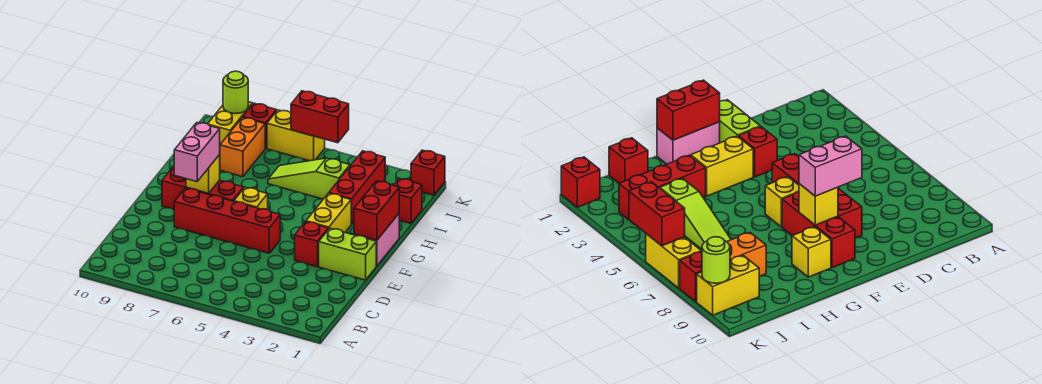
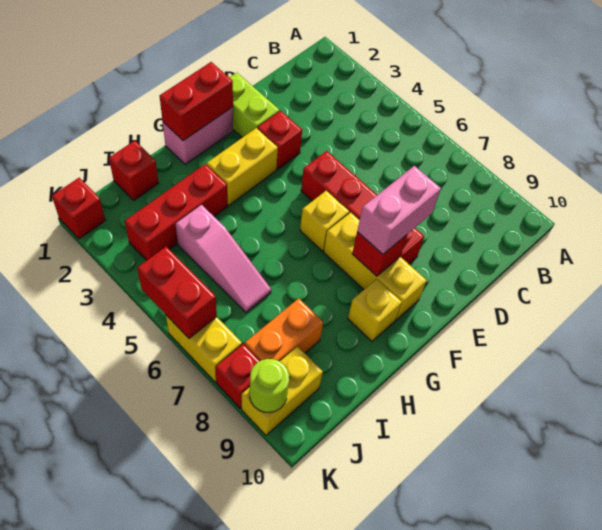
red 1x3 brick [162,167,244,210] -> yellow 1x3 brick [324,212,427,320]
yellow 1x1 brick [186,155,220,193] -> red 1x1 brick [352,232,407,276]
lime 1x3 slope [268,158,350,199] -> pink 1x3 slope [176,205,271,313]

